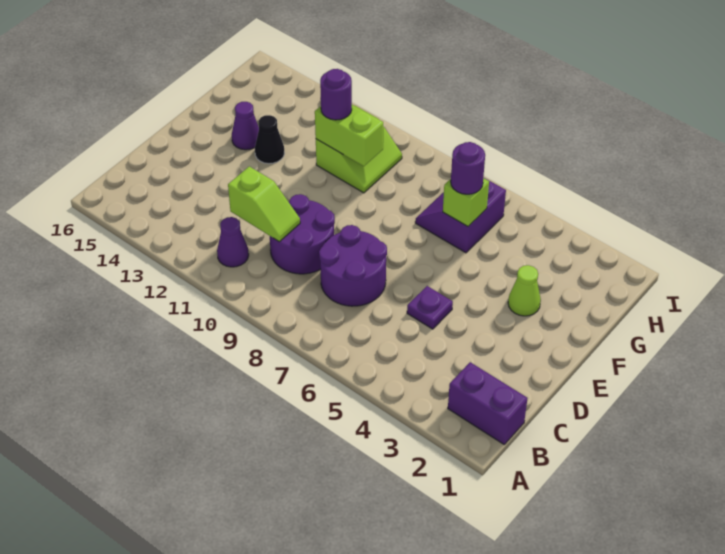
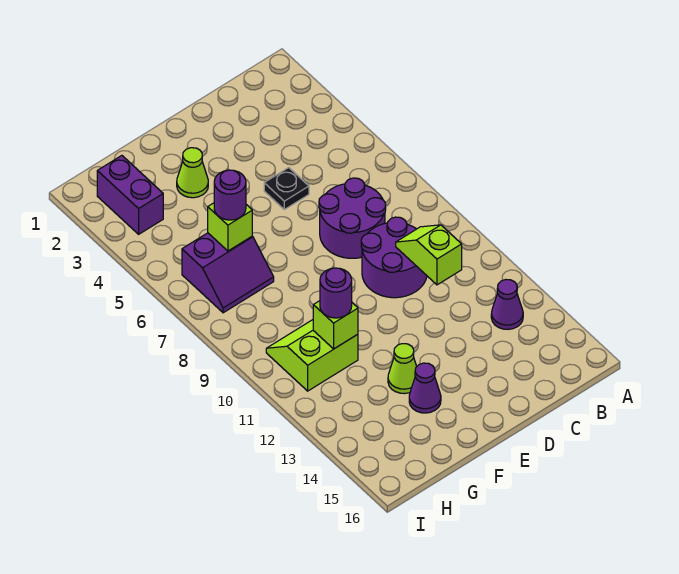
purple 1x2 brick [448,362,528,444] -> purple 1x2 brick moved to [97,156,163,234]
purple 1x1 cone [217,217,249,267] -> purple 1x1 cone moved to [491,280,523,329]
purple 1x1 plate [407,286,453,329] -> black 1x1 plate [264,168,309,209]
black 1x1 cone [255,115,284,164] -> lime 1x1 cone [388,344,417,394]
lime 1x2 brick [315,105,383,166] -> lime 1x1 brick [313,301,358,349]

